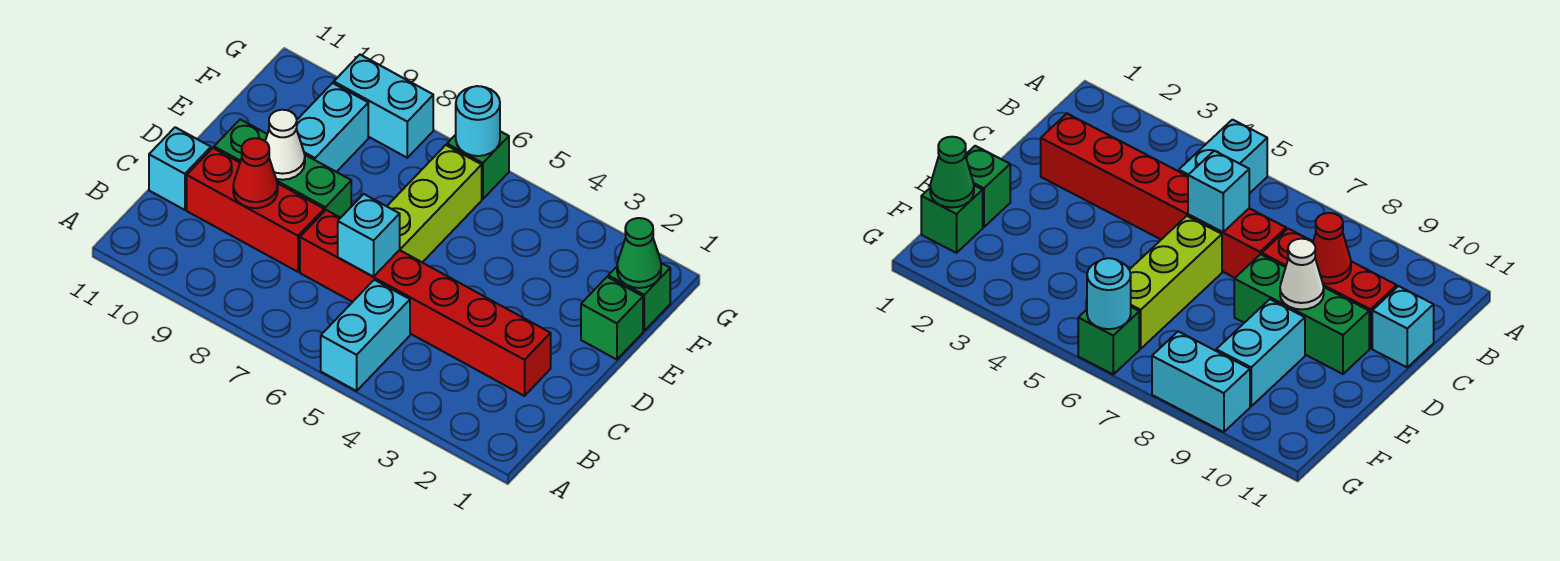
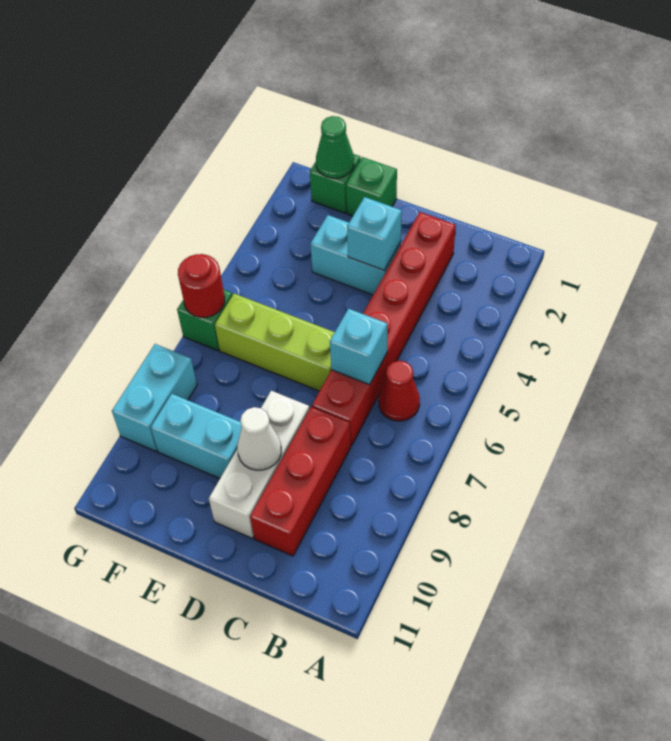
cyan 1x2 brick [321,280,410,391] -> cyan 1x2 brick moved to [310,215,401,295]
red 1x1 cone [233,138,278,208] -> red 1x1 cone moved to [379,361,420,421]
cyan 1x1 brick [149,127,211,210] -> cyan 1x1 brick moved to [347,197,402,270]
green 1x3 brick [214,119,351,218] -> white 1x3 brick [209,391,309,538]
cyan 1x1 round brick [456,86,500,156] -> red 1x1 round brick [178,254,225,317]

